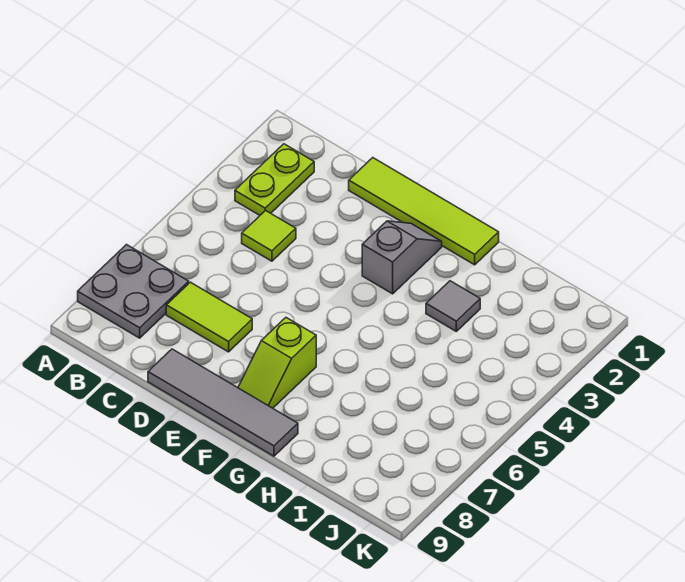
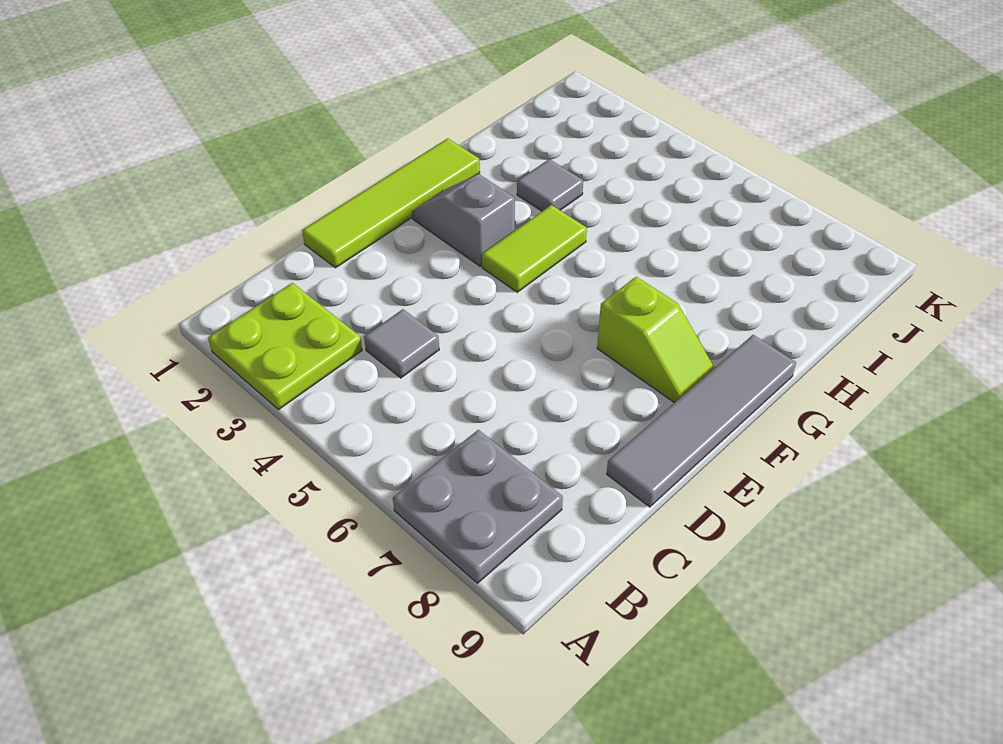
lime 1x2 plate [235,144,314,215] -> lime 2x2 plate [208,283,362,410]
lime 1x1 tile [242,210,296,261] -> grey 1x1 tile [364,309,439,378]
lime 1x2 tile [166,282,252,352] -> lime 1x2 tile moved to [482,205,587,292]

